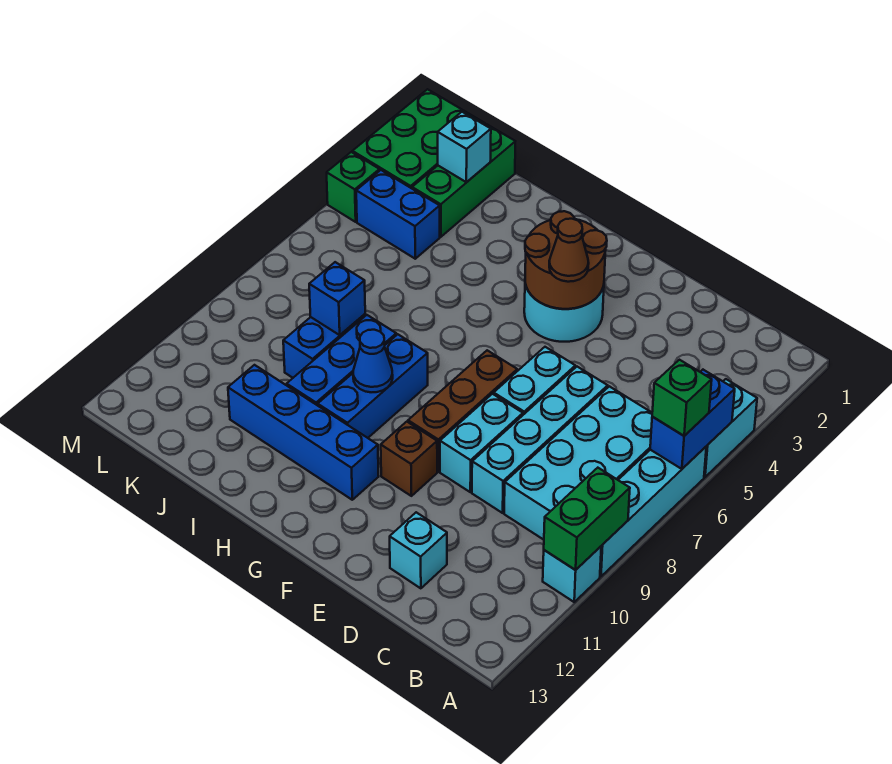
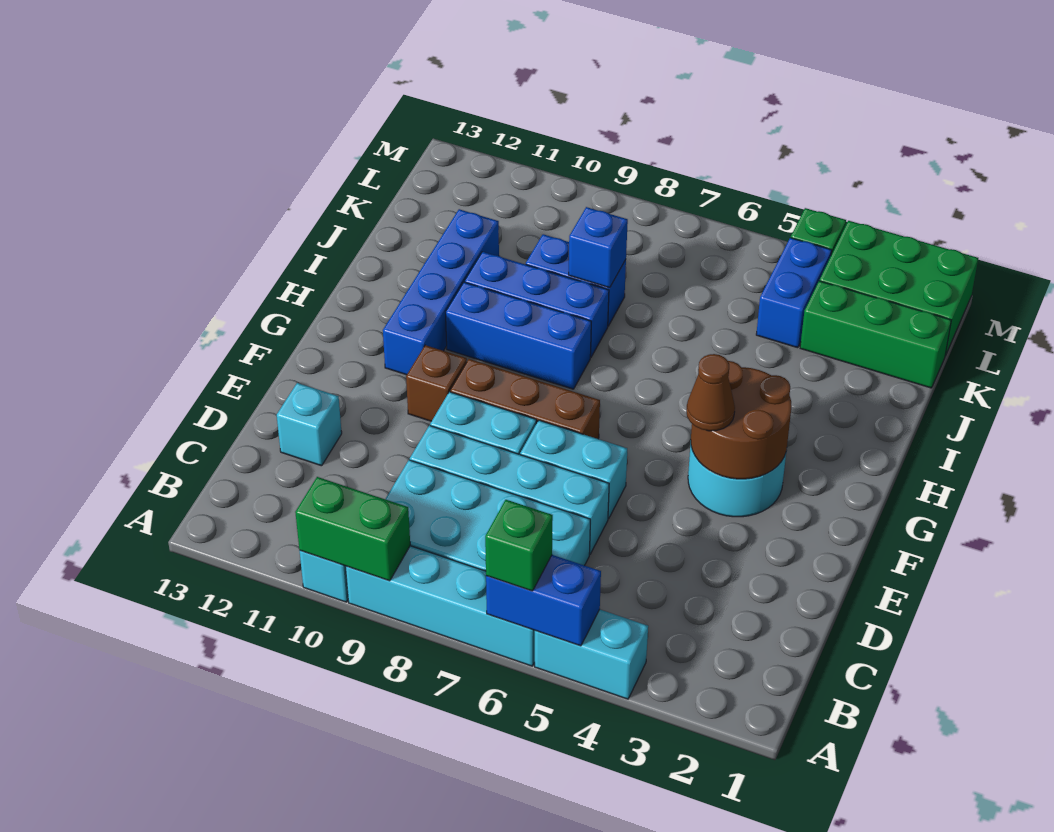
blue 1x1 cone [353,330,393,392] -> none
cyan 1x1 brick [438,112,491,182] -> none

